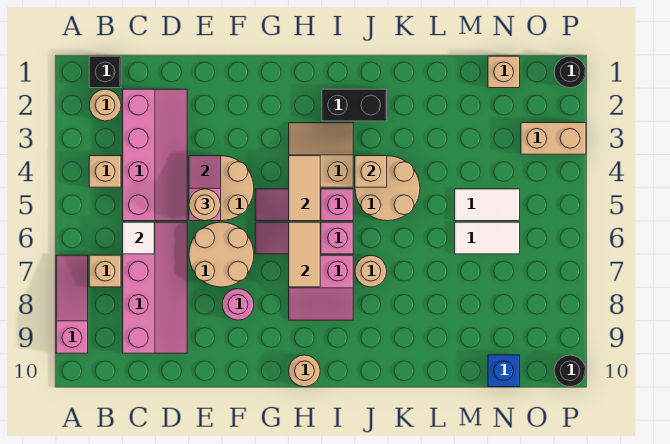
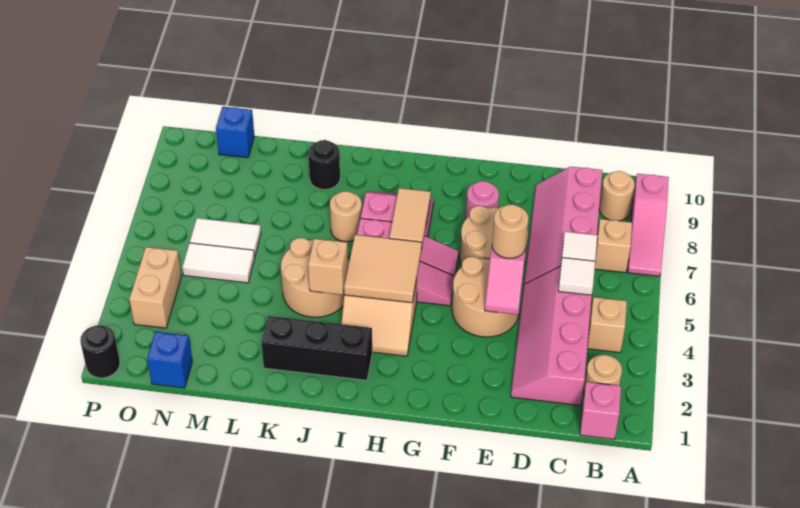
black 1x1 brick [89,56,121,88] -> pink 1x1 brick [580,382,621,439]
none -> white 1x1 tile [558,258,595,295]
tan 1x2 tile [289,156,320,221] -> tan 2x2 tile [344,235,422,303]
tan 1x1 round brick [289,355,320,387] -> tan 1x1 round brick moved to [599,171,635,221]
black 1x2 brick [322,89,387,121] -> black 1x3 brick [262,316,372,380]
tan 1x1 brick [488,56,520,88] -> blue 1x1 brick [147,332,192,388]
tan 1x2 brick [521,123,586,154] -> tan 1x2 brick turned to [129,247,181,328]
black 1x1 round brick [554,355,586,387] -> black 1x1 round brick moved to [308,140,340,190]

